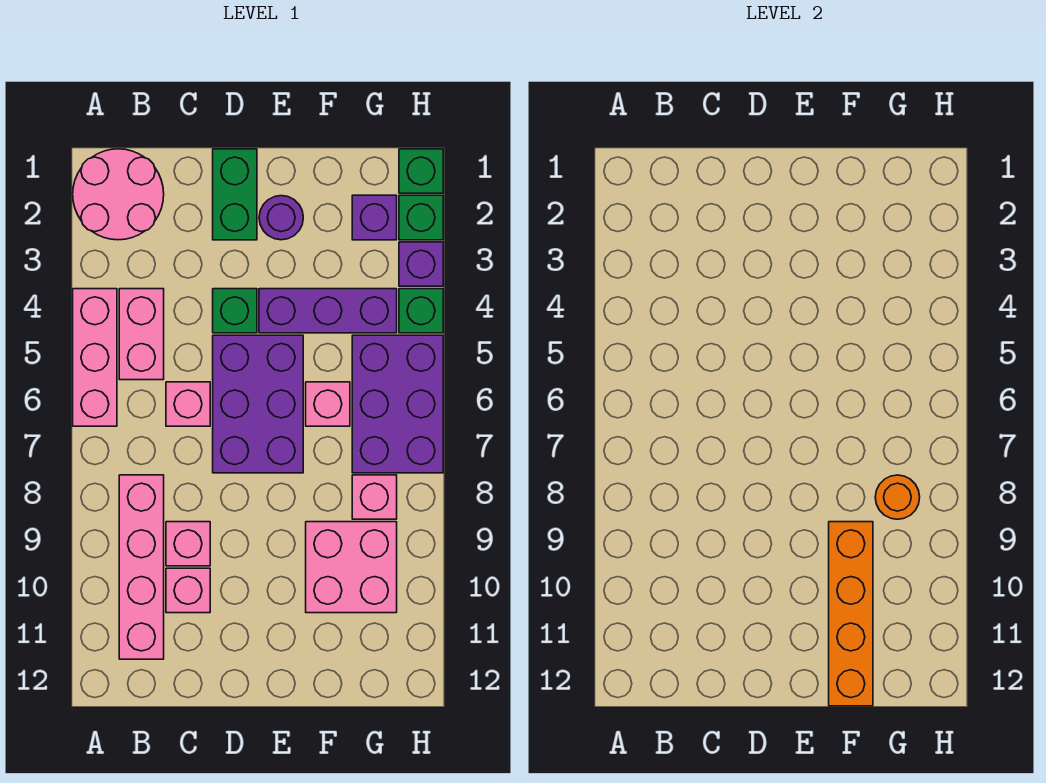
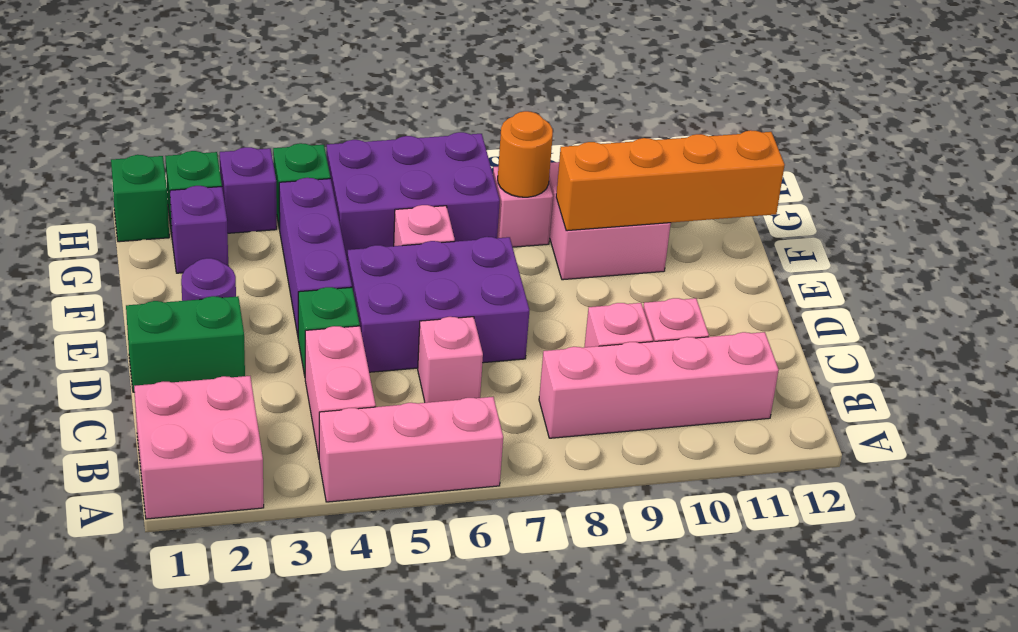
pink 2x2 round brick [73,149,164,240] -> pink 2x2 brick [134,376,264,519]
pink 1x2 brick [119,289,164,380] -> pink 1x2 brick turned to [305,326,376,457]

